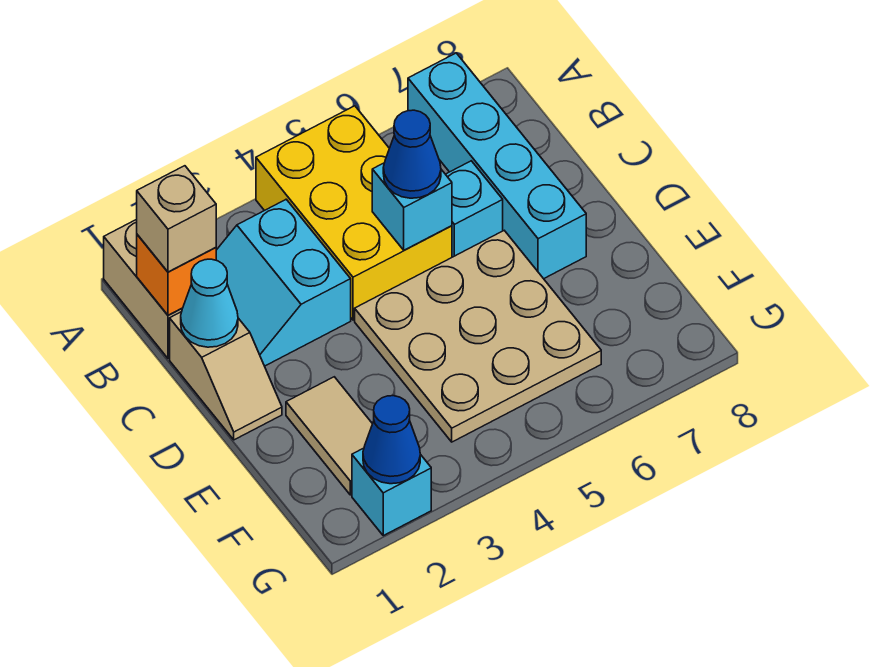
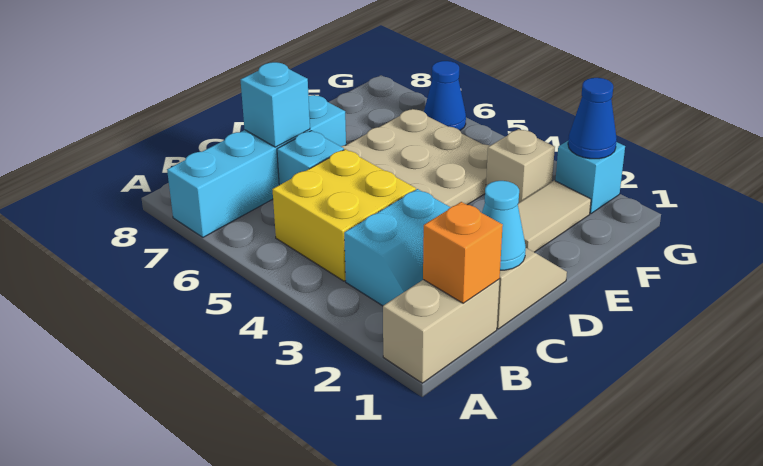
yellow 2x3 brick [256,106,452,320] -> yellow 2x2 brick [272,149,416,281]
tan 1x1 brick [137,166,216,272] -> tan 1x1 brick moved to [486,129,555,203]
cyan 1x1 brick [372,163,452,250] -> cyan 1x1 brick moved to [241,62,310,147]
blue 1x1 cone [383,110,441,198] -> blue 1x1 cone moved to [424,61,466,130]

